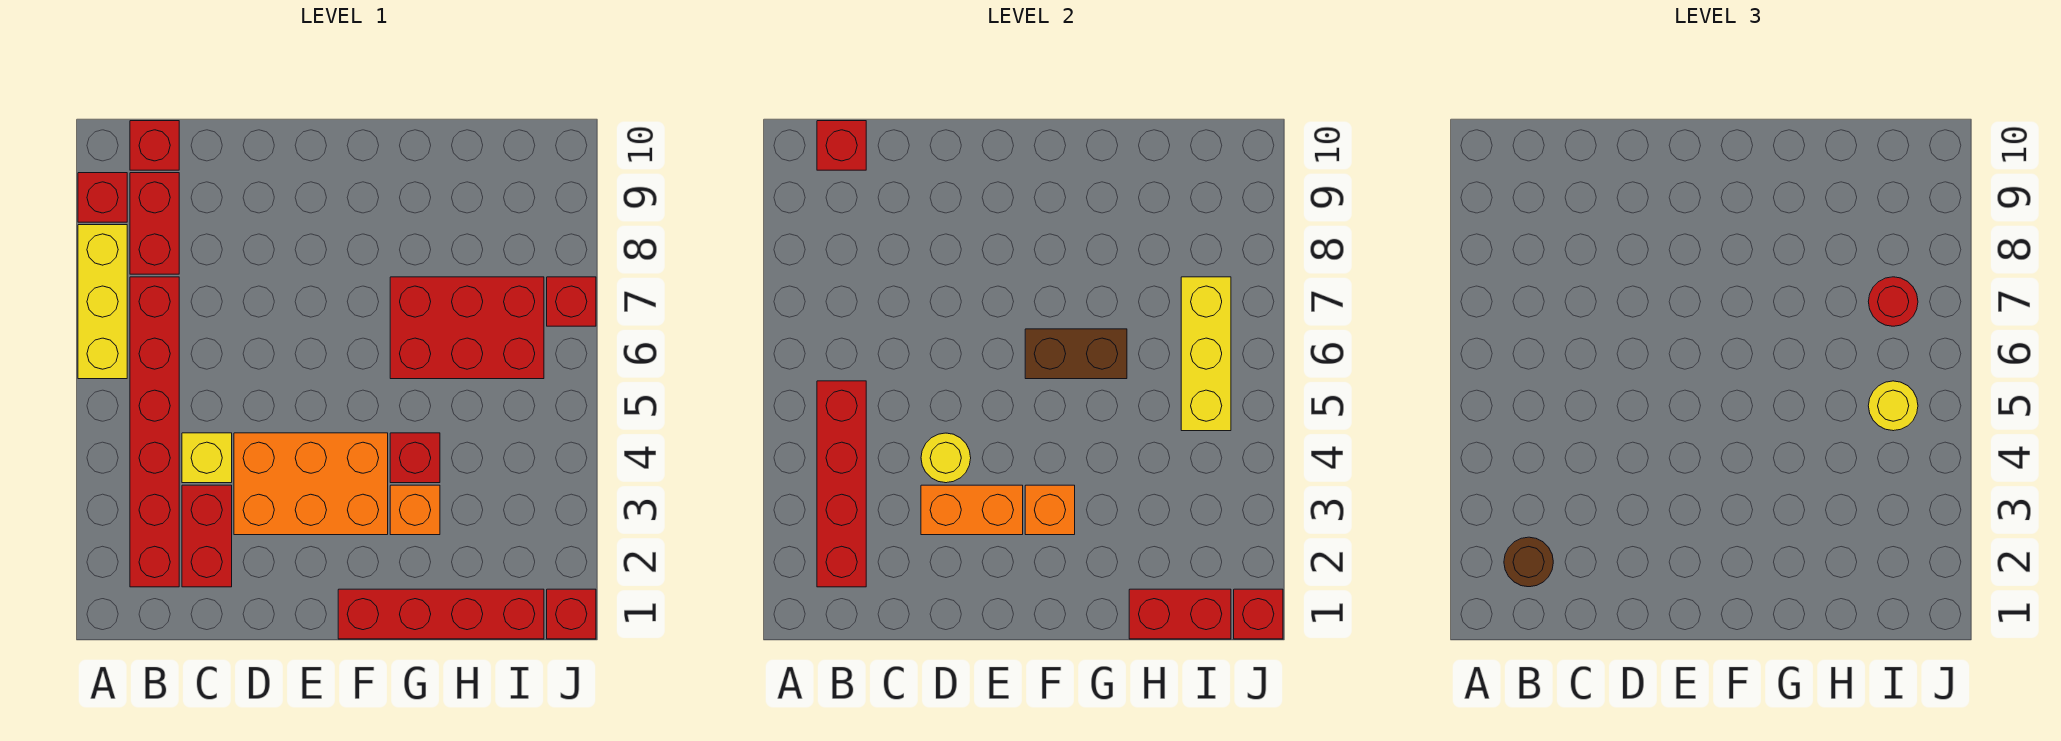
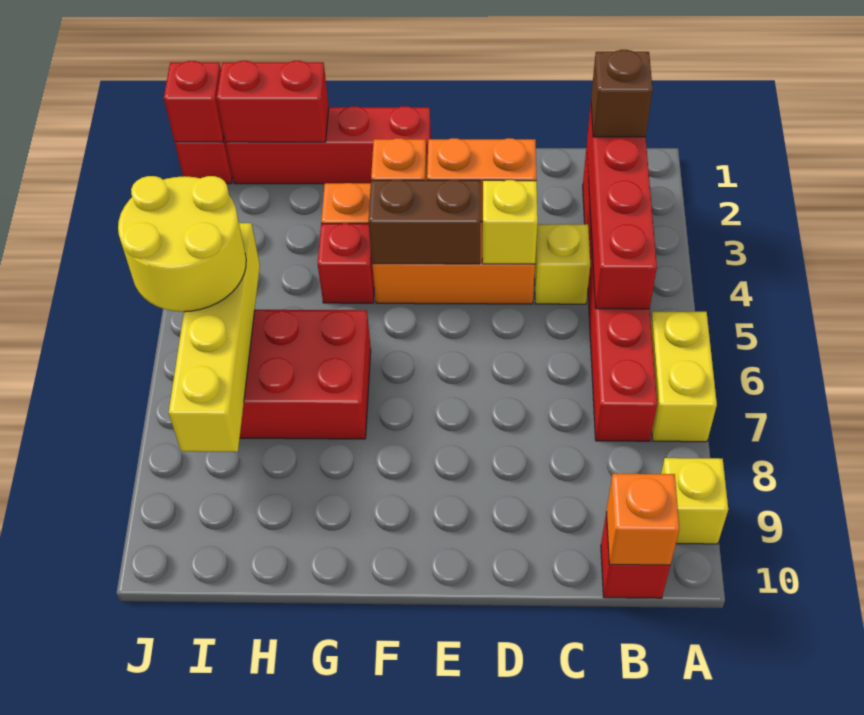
yellow 1x3 brick [78,225,127,379] -> yellow 1x2 brick [651,312,717,442]
red 1x1 brick [78,173,127,222] -> yellow 1x1 brick [661,458,728,544]
brown 1x1 round brick [1504,537,1553,587] -> brown 1x1 brick [591,50,653,137]
red 1x2 brick [130,173,179,274] -> none
red 1x1 brick [817,121,866,170] -> orange 1x1 brick [606,474,680,565]
red 1x2 brick [182,485,232,587] -> none
yellow 1x1 round brick [921,433,971,483] -> yellow 1x1 brick [482,180,538,264]
brown 1x2 brick [1025,329,1127,379] -> brown 1x2 brick moved to [368,180,480,264]
yellow 1x3 brick [1181,277,1231,431] -> yellow 1x4 brick [169,223,260,452]
yellow 1x1 round brick [1868,381,1918,431] -> yellow 2x2 round brick [118,176,246,312]
red 1x1 round brick [1868,277,1918,326] -> none
red 1x1 brick [547,277,596,326] -> none

